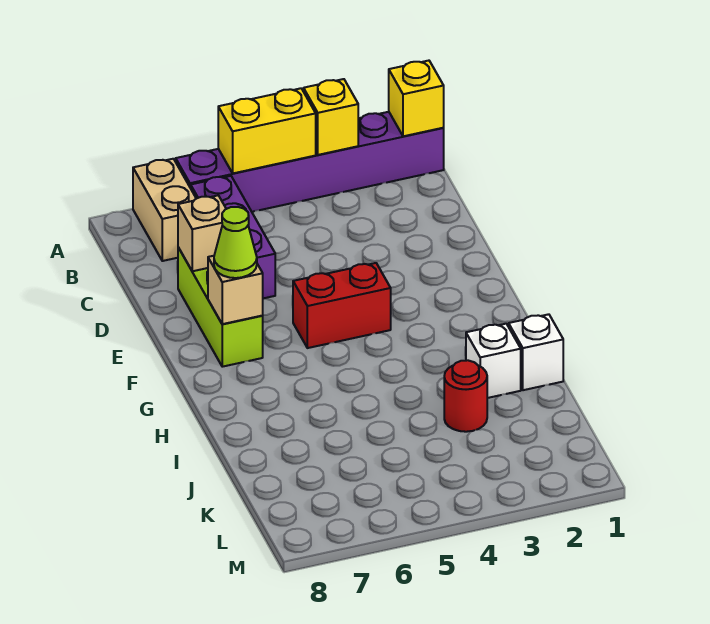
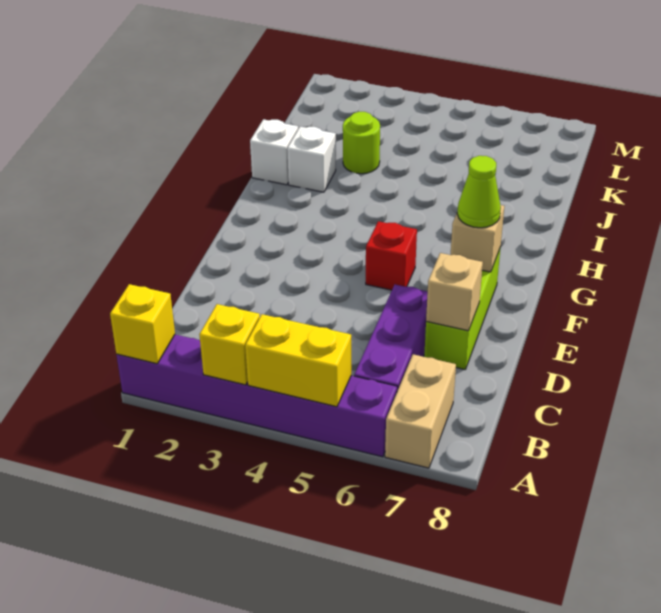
red 1x2 brick [293,263,391,348] -> red 1x1 brick [366,221,417,290]
red 1x1 round brick [444,360,487,432] -> lime 1x1 round brick [343,112,380,174]

